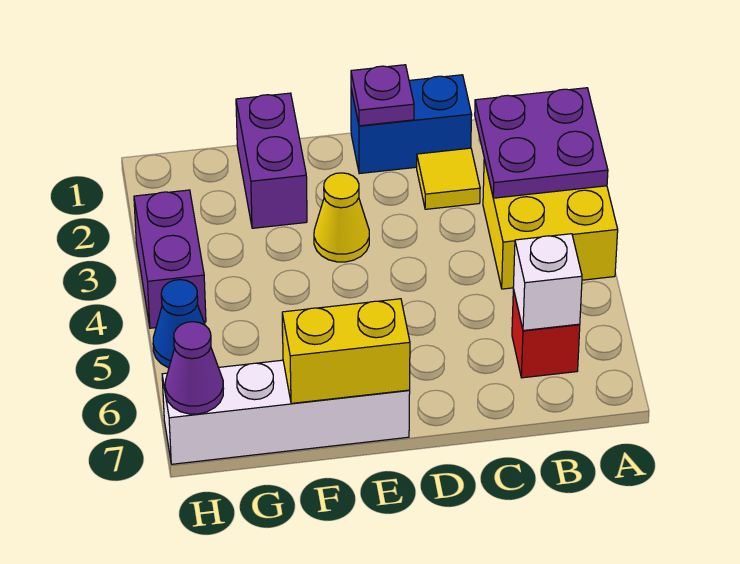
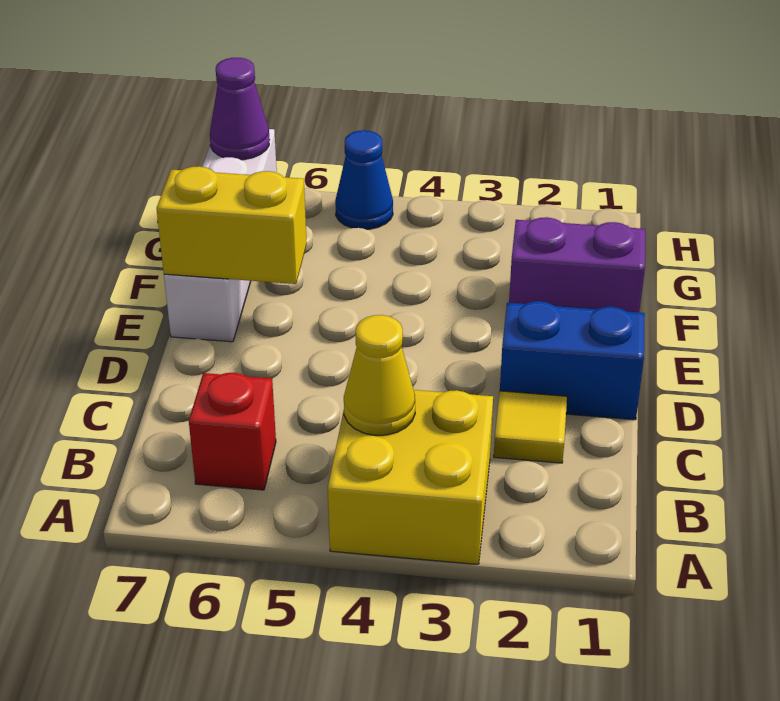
purple 2x2 plate [475,88,608,198] -> none
white 1x1 brick [513,234,582,331] -> none
blue 1x2 brick [351,75,472,174] -> blue 1x2 brick turned to [500,301,645,420]
purple 1x1 plate [351,65,414,126] -> none
yellow 1x1 cone [314,173,369,262] -> yellow 1x1 cone moved to [344,315,415,435]
yellow 1x2 brick [282,299,410,403] -> yellow 1x2 brick turned to [157,166,307,284]
purple 1x2 brick [134,190,206,328] -> none

